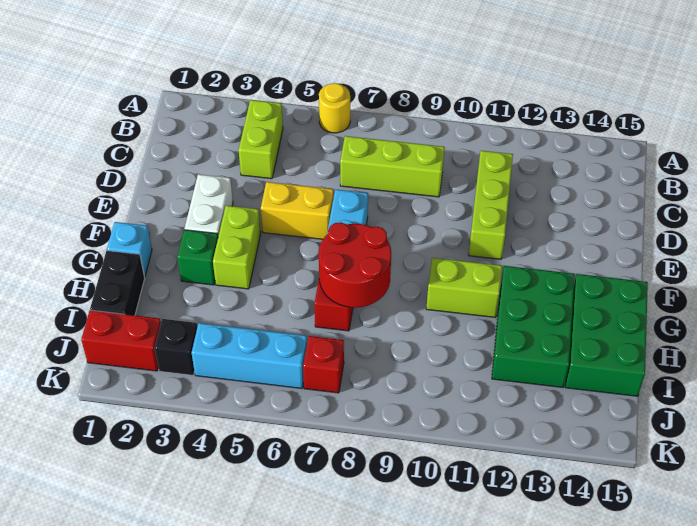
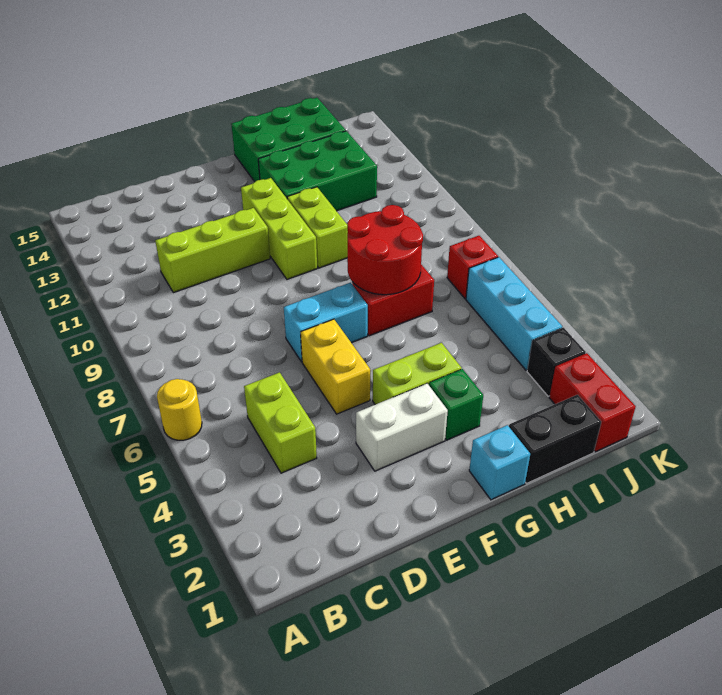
lime 1x2 brick [239,100,283,179] -> lime 1x2 brick turned to [244,372,317,473]
lime 1x3 brick [340,136,445,197] -> lime 1x3 brick moved to [241,178,317,279]

